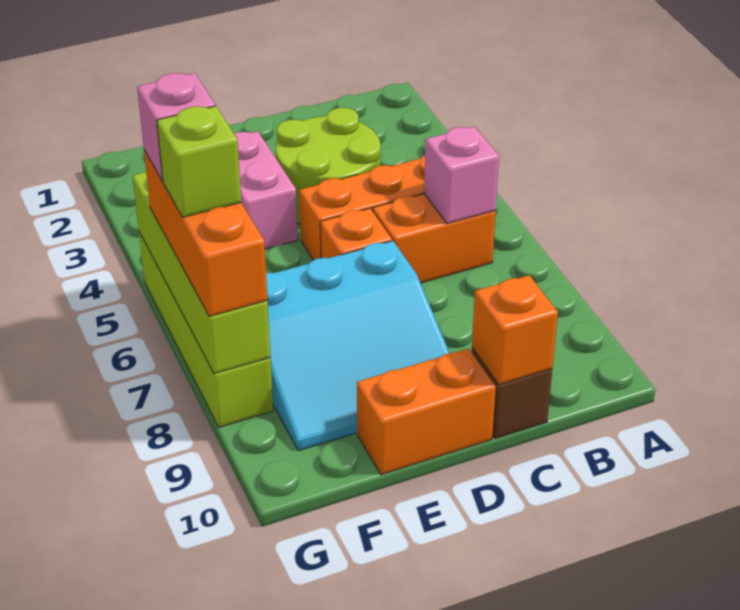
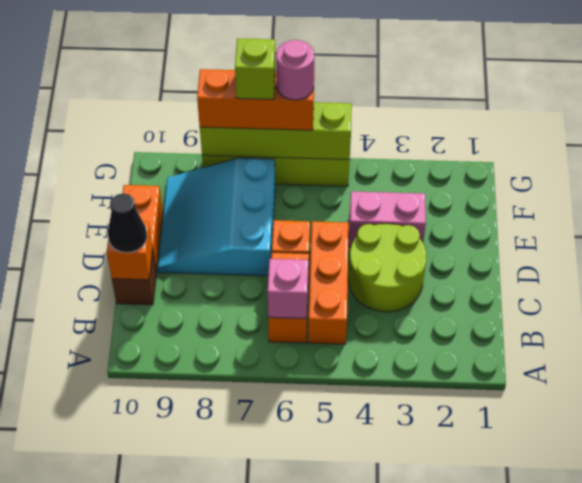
none -> black 1x1 cone [108,193,147,253]
pink 1x1 brick [137,73,215,181] -> pink 1x1 round brick [276,40,314,100]

